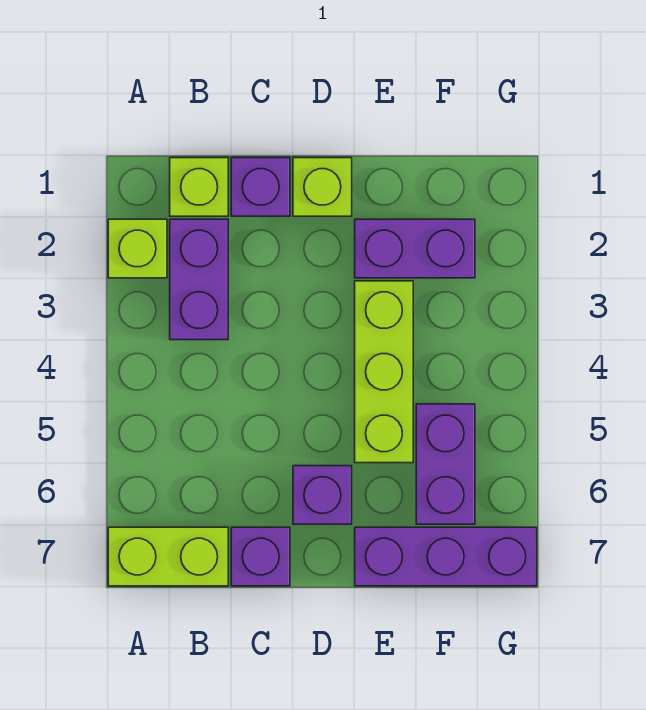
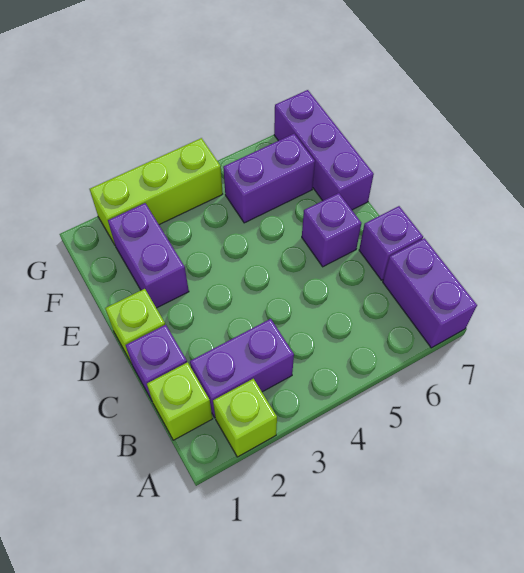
lime 1x2 brick [108,527,228,586] -> purple 1x2 brick [383,238,477,348]
lime 1x3 brick [355,281,413,463] -> lime 1x3 brick moved to [90,138,223,245]

